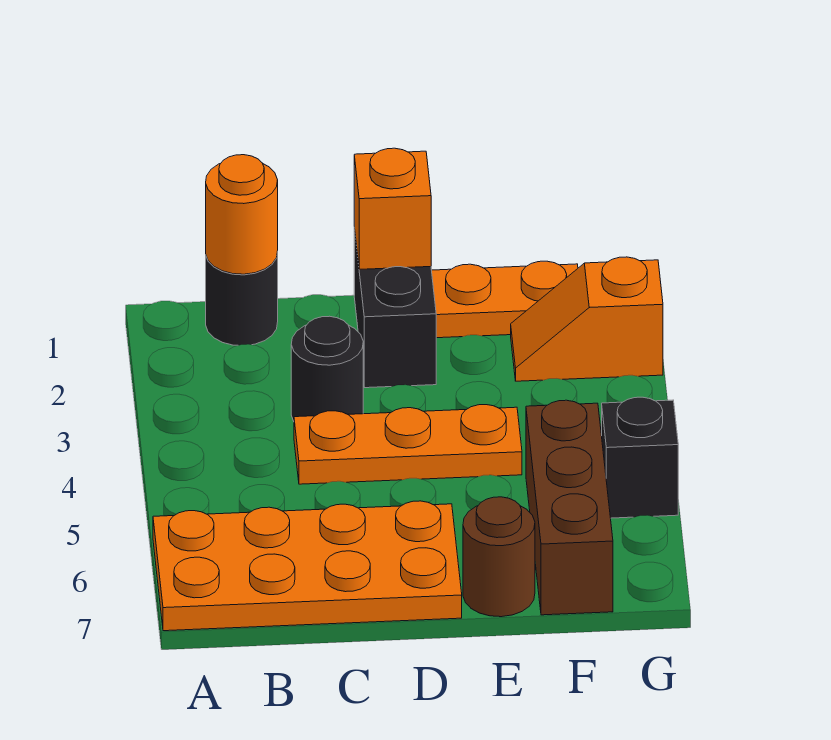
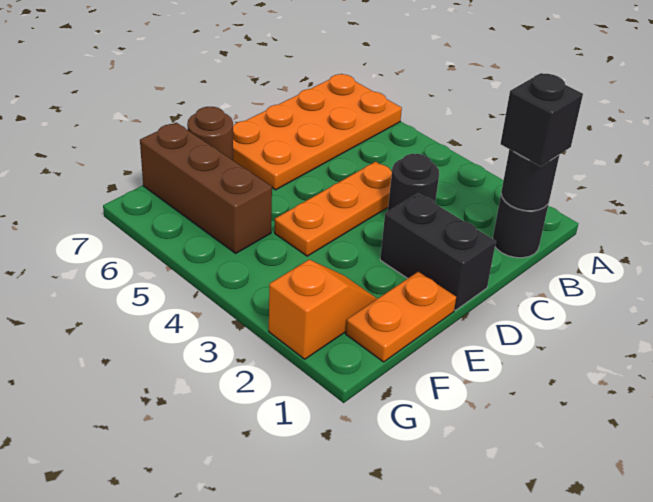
orange 1x1 round brick [206,155,278,274] -> black 1x1 round brick [501,149,559,211]
orange 1x1 brick [354,148,431,269] -> none
black 1x1 brick [602,397,678,518] -> black 1x1 brick moved to [501,73,583,166]

